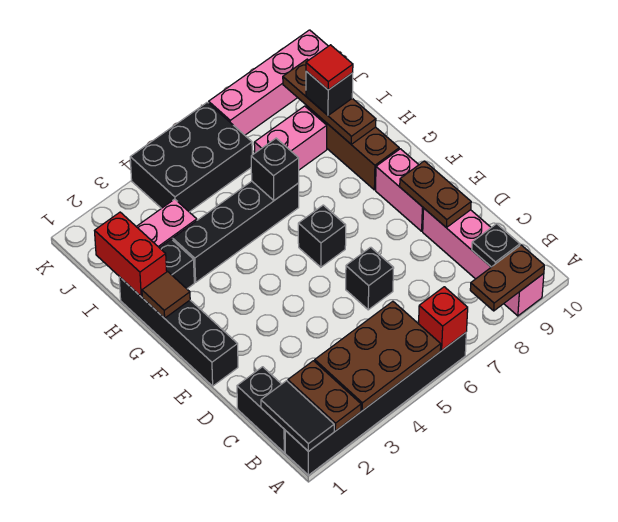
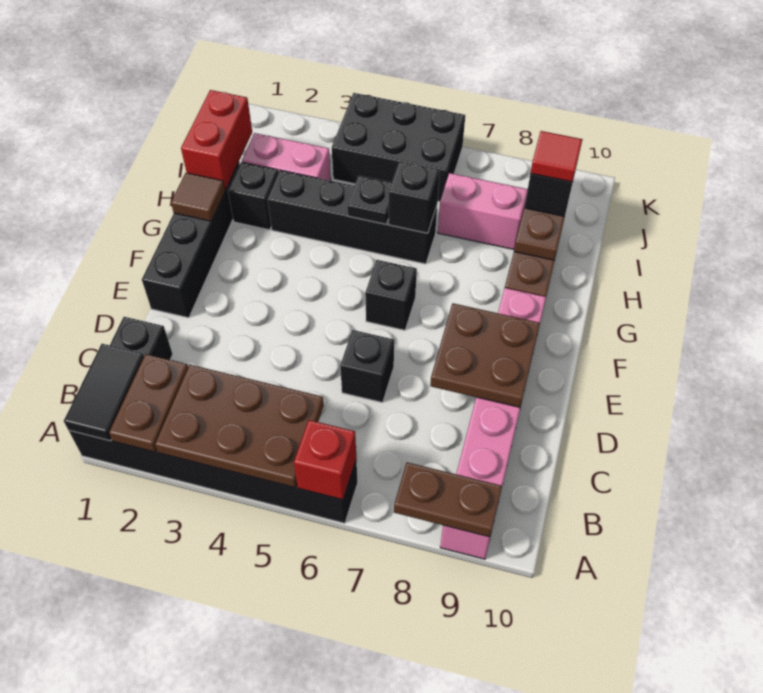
black 1x1 plate [472,224,520,267] -> black 1x1 plate moved to [347,176,392,224]
brown 1x2 plate [400,161,471,228] -> brown 2x2 plate [430,303,540,407]
pink 1x4 brick [209,30,328,135] -> none

